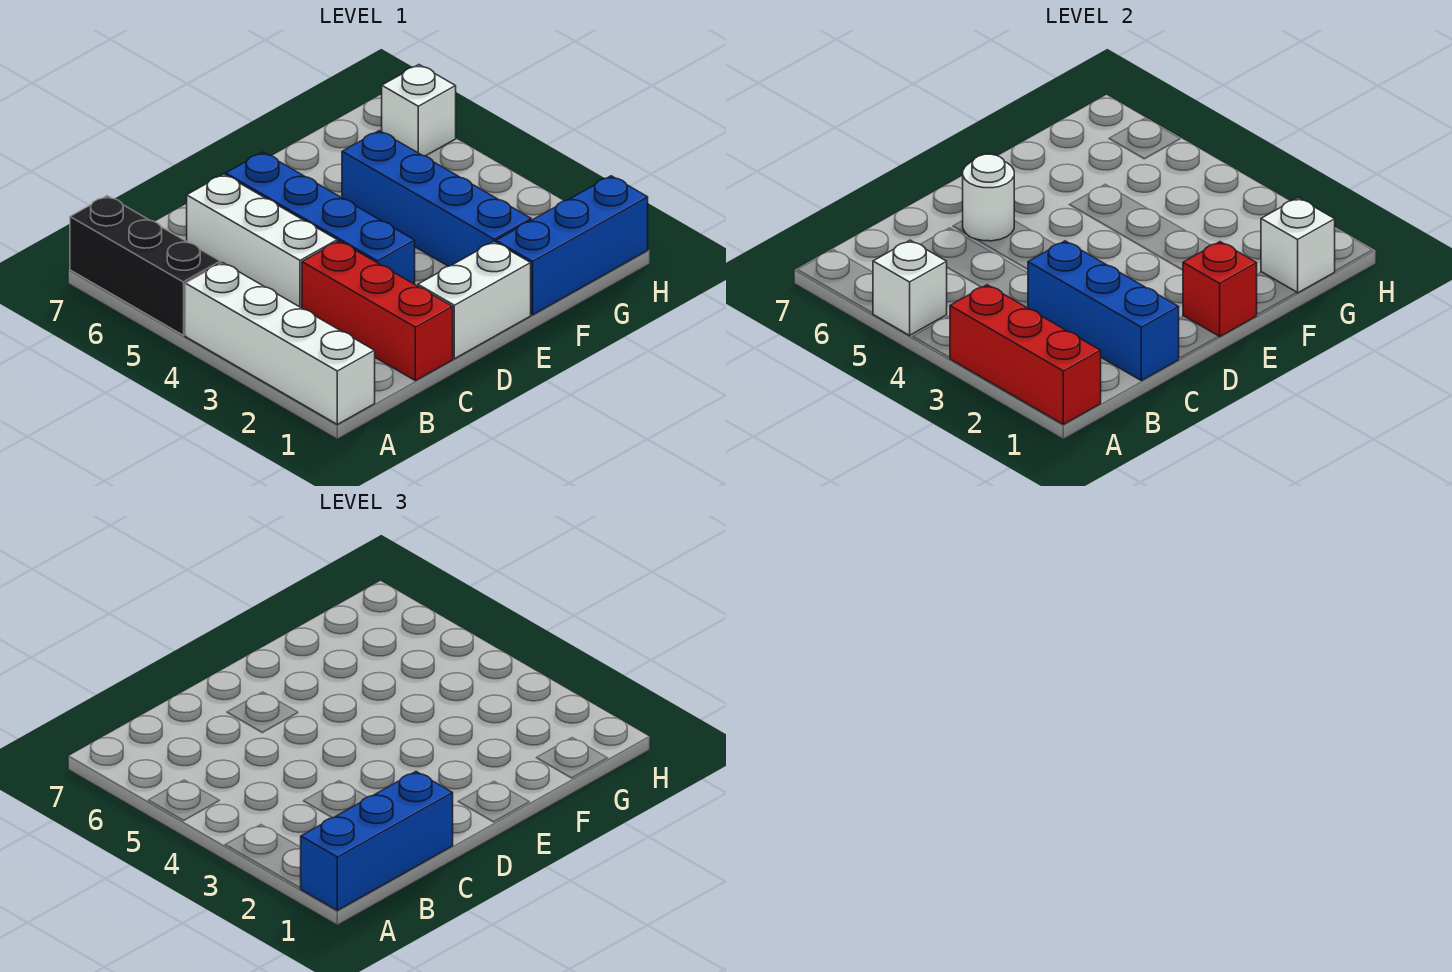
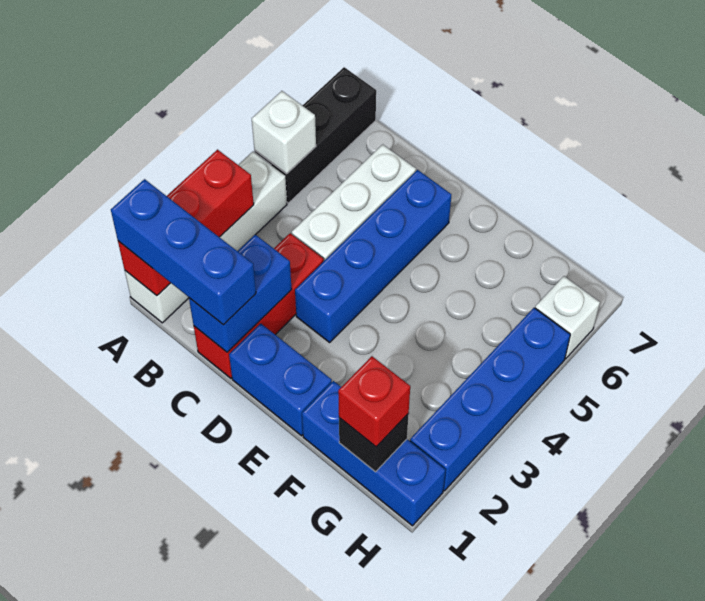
blue 1x3 brick [1028,241,1179,381] -> blue 1x2 brick [189,235,292,352]
white 1x2 brick [418,242,531,359] -> blue 1x2 brick [229,323,332,436]
white 1x1 round brick [963,154,1014,241] -> none
red 1x1 brick [1183,242,1257,337] -> red 1x1 brick moved to [338,356,410,447]
blue 1x4 brick [342,131,531,266] -> blue 1x4 brick moved to [410,308,570,491]
white 1x1 brick [1261,198,1335,293] -> black 1x1 brick [339,413,409,472]

